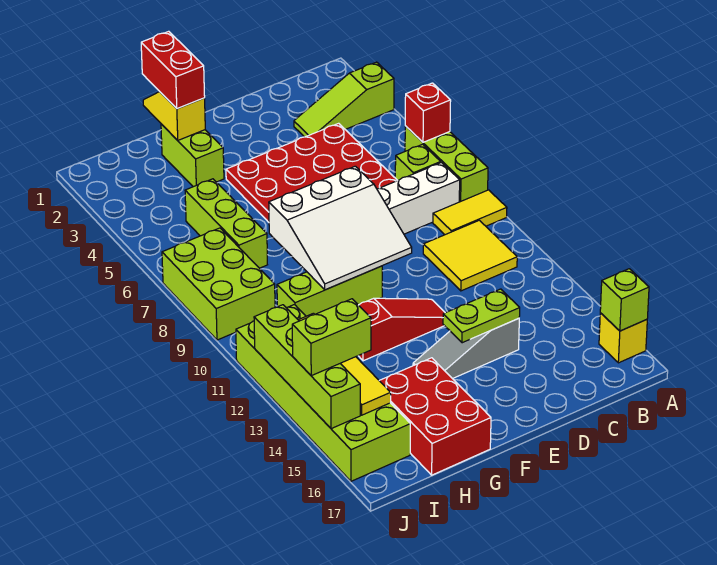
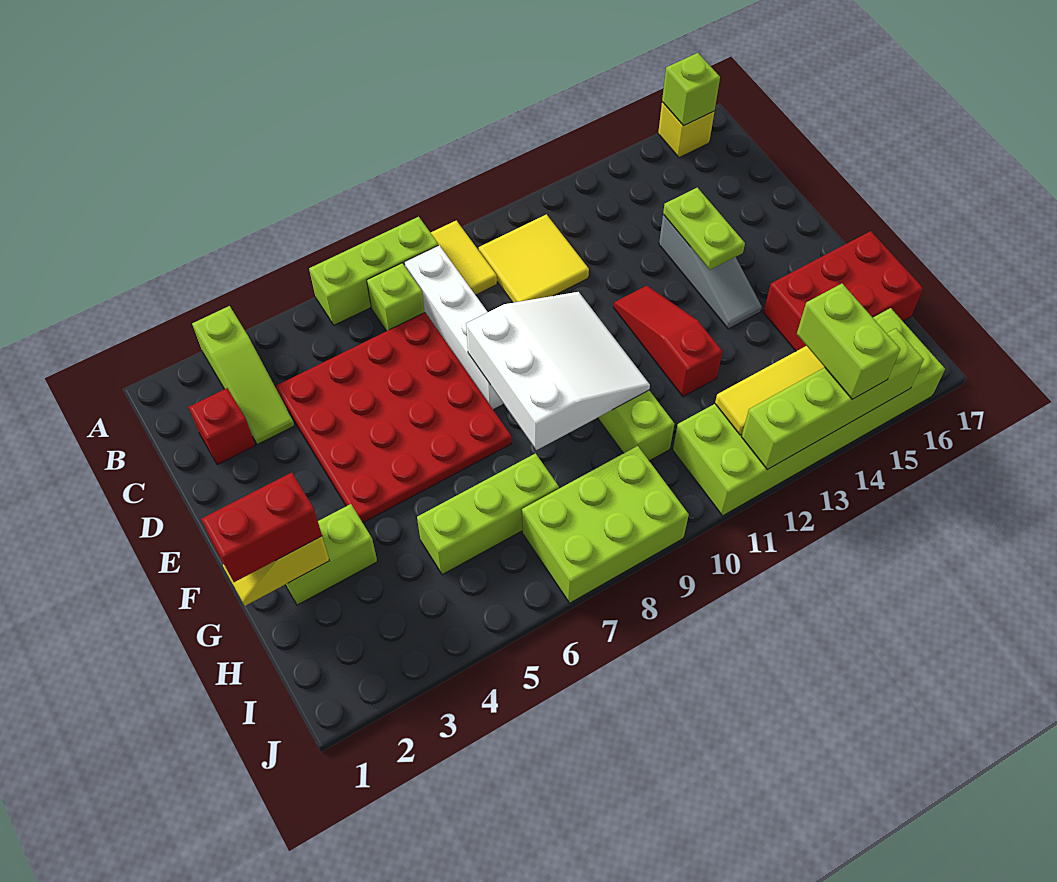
red 1x1 brick [405,83,451,142] -> red 1x1 brick moved to [189,388,255,465]

